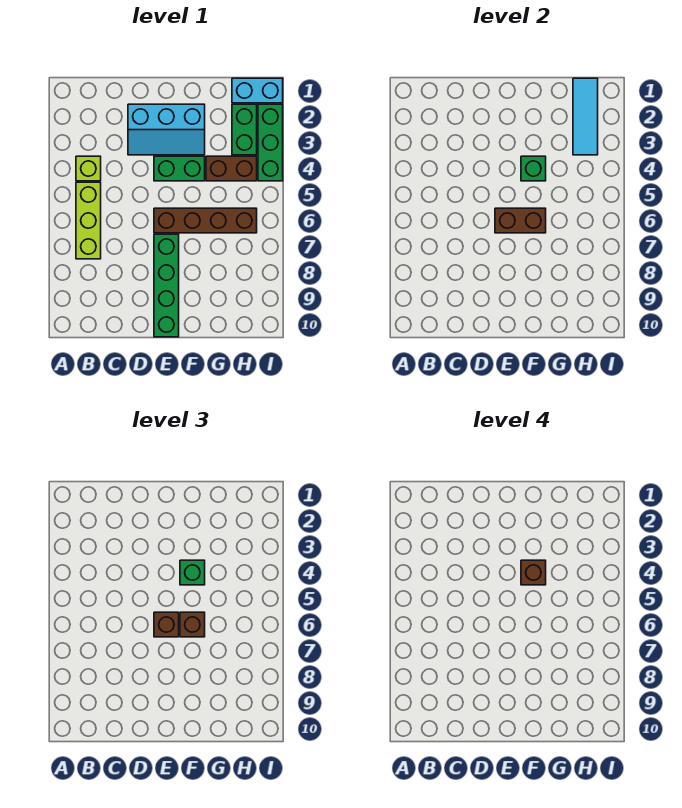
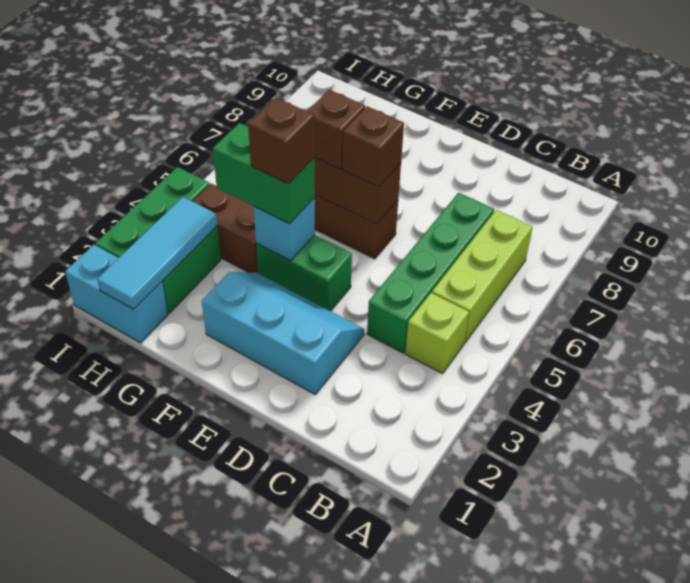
green 1x4 brick [154,234,179,337] -> green 1x4 brick moved to [367,193,494,353]
green 1x1 brick [521,156,546,181] -> cyan 1x1 brick [254,198,315,261]
green 1x1 brick [180,560,205,585] -> green 1x2 brick [213,123,315,224]

